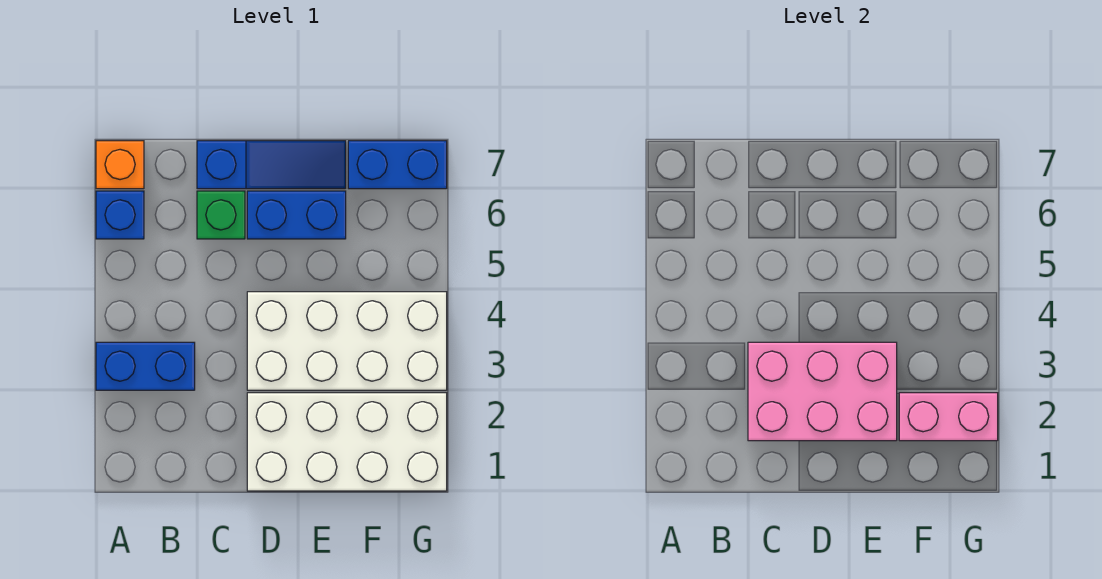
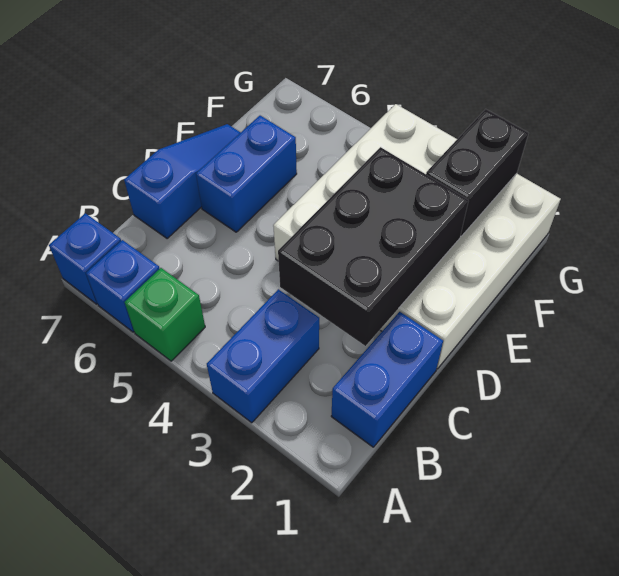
orange 1x1 brick [96,141,144,189] -> blue 1x1 brick [49,213,121,304]
pink 2x3 brick [748,342,897,441] -> black 2x3 brick [278,147,469,346]
green 1x1 brick [197,191,245,239] -> green 1x1 brick moved to [125,268,205,361]
pink 1x2 brick [899,393,998,441] -> black 1x2 brick [426,109,529,236]
blue 1x2 brick [348,141,447,189] -> blue 1x2 brick moved to [331,312,443,447]

